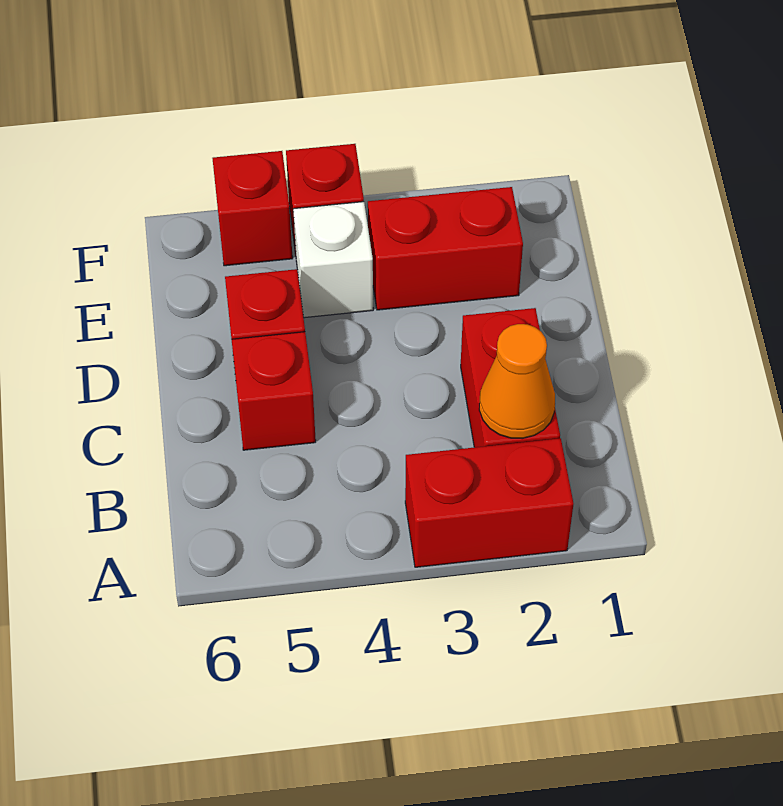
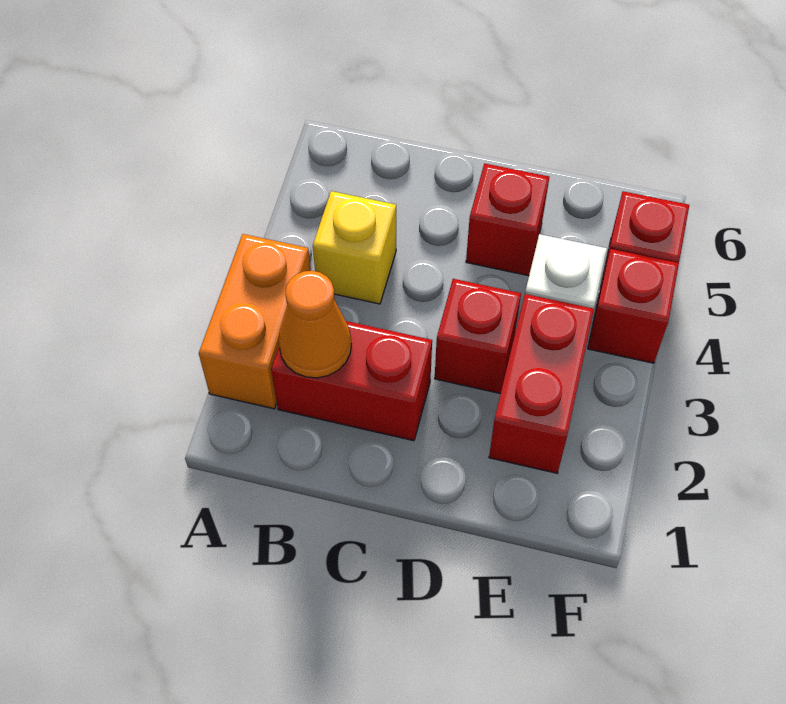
red 1x2 brick [405,438,573,567] -> orange 1x2 brick [199,234,311,409]
none -> yellow 1x1 brick [313,191,396,304]
red 1x1 brick [232,332,316,450] -> red 1x1 brick moved to [435,279,521,394]

